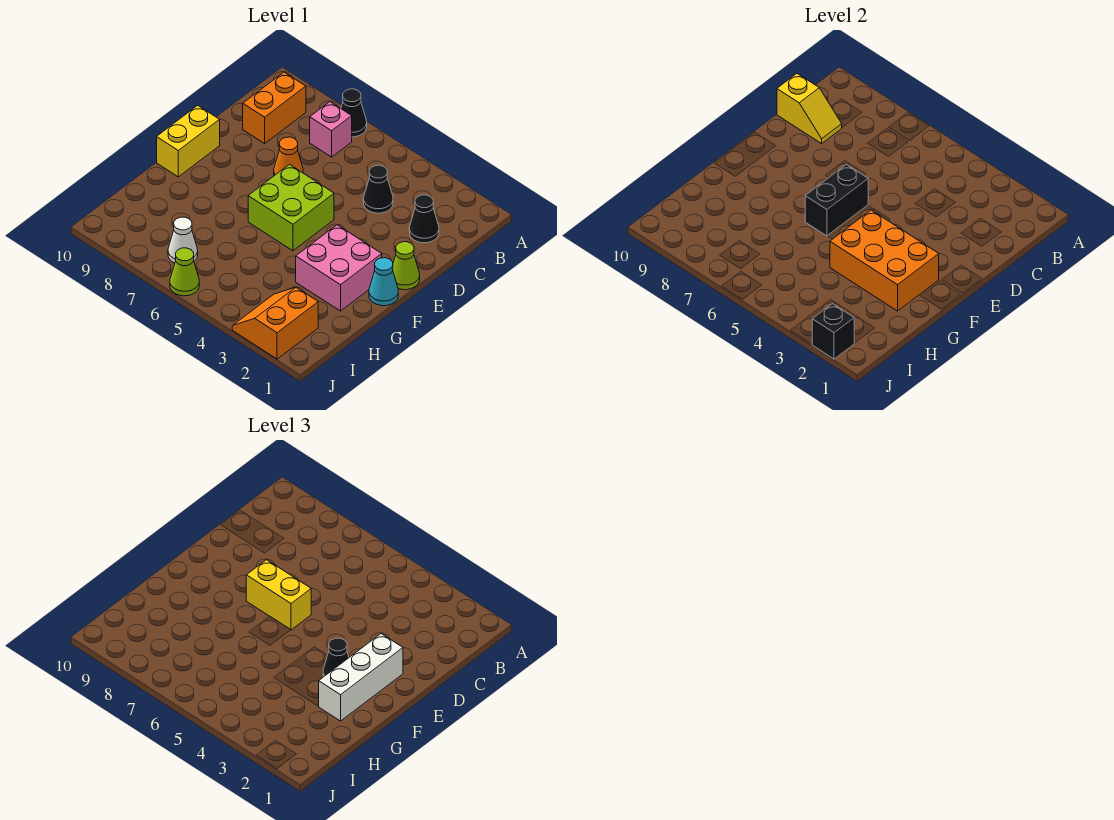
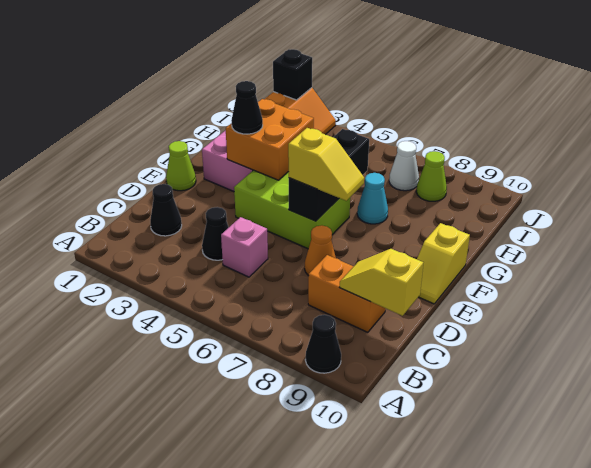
black 1x1 cone [341,89,367,137] -> black 1x1 cone moved to [305,315,341,373]
pink 1x1 brick [310,102,352,157] -> pink 1x1 brick moved to [221,217,268,277]
orange 1x2 brick [243,72,306,144] -> orange 1x2 brick turned to [308,255,385,332]
white 1x3 brick [318,634,403,721] -> none
lime 2x2 brick [248,165,334,251] -> lime 2x3 brick [234,170,350,249]
black 1x2 brick [805,165,868,236] -> black 1x3 brick [289,129,369,221]
yellow 1x2 brick [246,560,311,630] -> yellow 1x2 slope [288,128,364,201]
yellow 1x2 brick [157,105,220,177] -> yellow 1x2 slope [417,223,470,304]
cyan 1x1 cone [369,258,398,306] -> cyan 1x1 cone moved to [357,173,388,224]
orange 2x3 brick [830,210,939,311] -> orange 2x2 brick [226,99,314,180]
lime 1x1 cone [170,248,199,296] -> lime 1x1 cone moved to [416,151,447,201]

